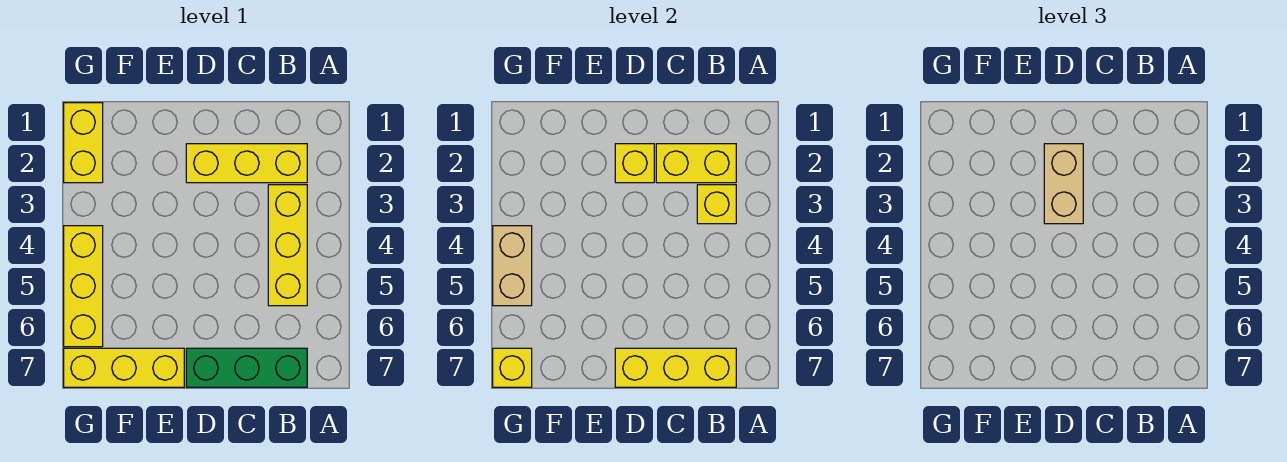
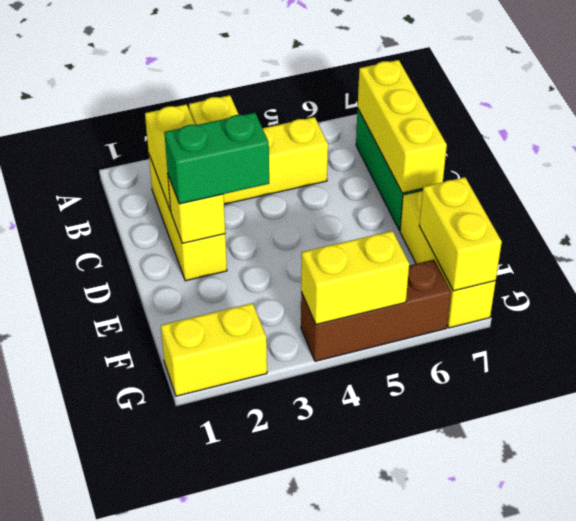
tan 1x2 brick [1044,144,1083,224] -> green 1x2 brick [164,113,269,204]
yellow 1x3 brick [64,226,103,347] -> brown 1x3 brick [301,260,451,361]
tan 1x2 brick [493,226,532,306] -> yellow 1x2 brick [301,231,409,325]
yellow 1x1 brick [493,348,532,387] -> yellow 1x2 brick [419,177,502,291]

